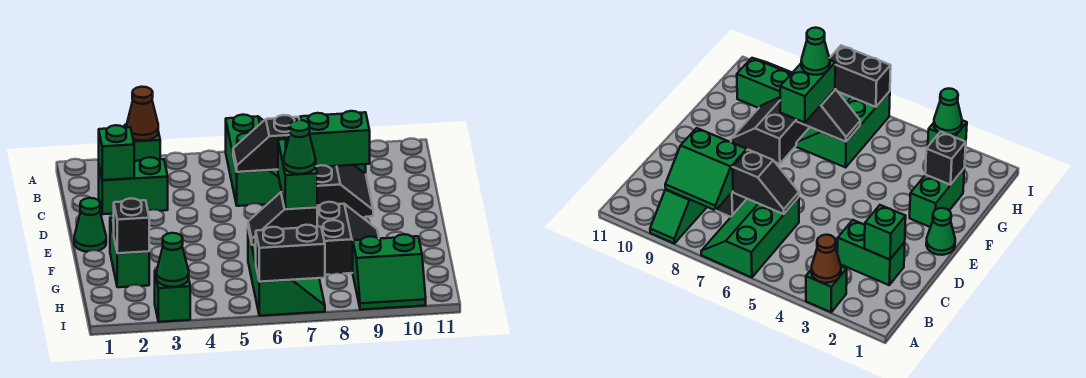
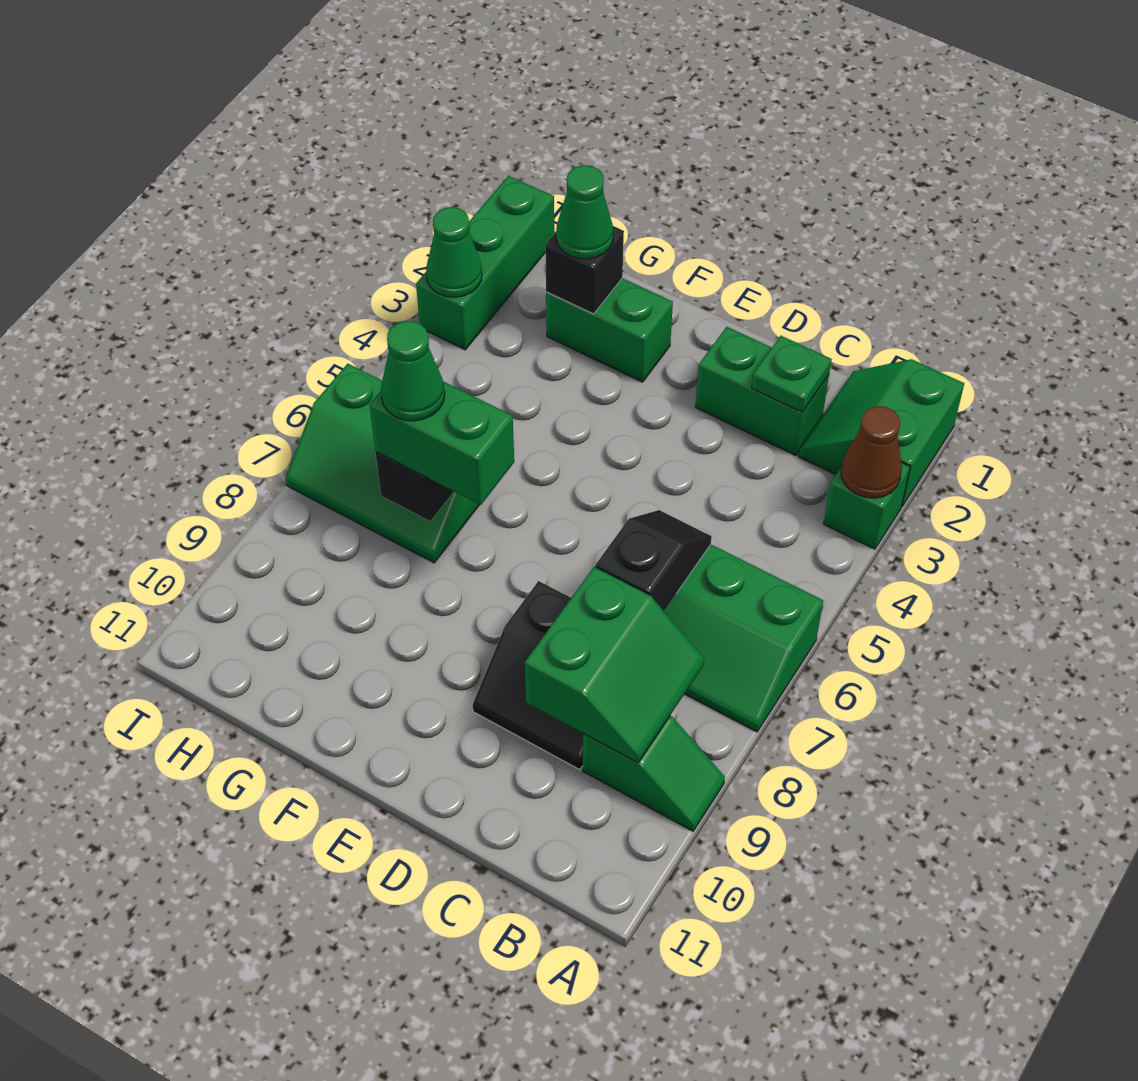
green 1x2 brick [99,157,168,214] -> green 1x2 brick turned to [695,327,829,455]
green 1x1 brick [99,125,134,180] -> green 1x1 plate [752,336,832,412]
green 1x1 cone [74,198,106,252] -> green 1x1 cone moved to [556,165,613,259]
black 2x2 slope [317,202,379,275] -> none
green 2x2 slope [353,234,426,310] -> green 2x2 slope moved to [799,359,964,506]
green 1x1 brick [155,271,190,322] -> green 1x3 brick [416,176,554,350]
black 1x2 brick [256,225,325,282] -> none

